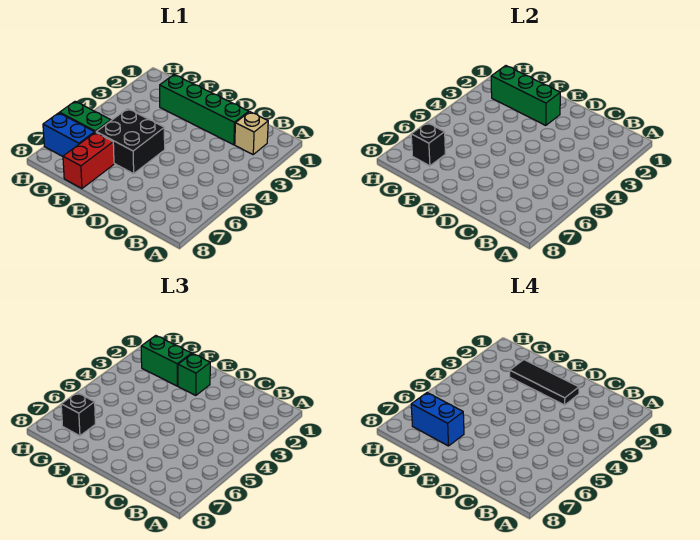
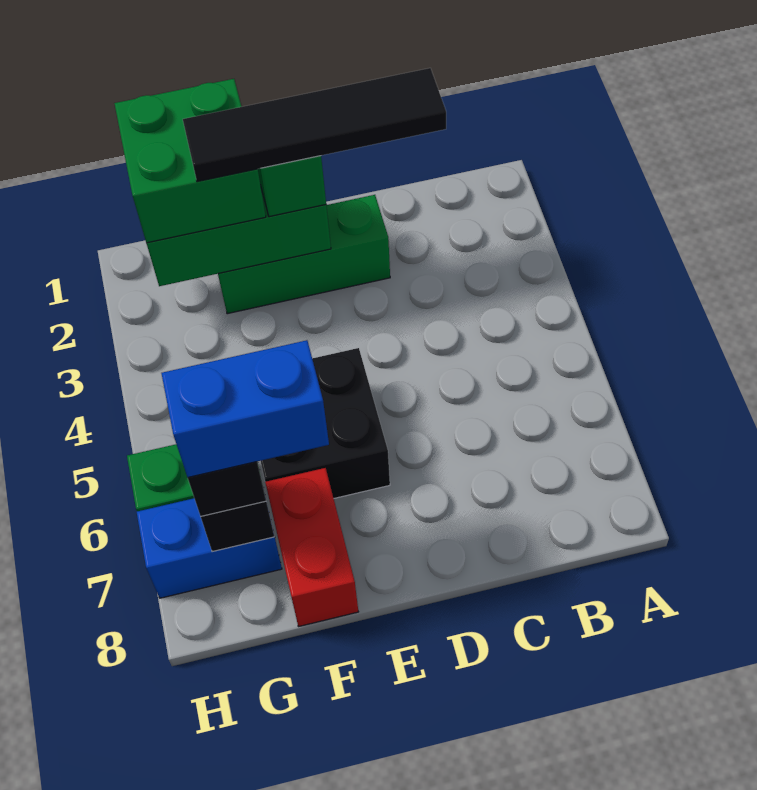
tan 1x1 brick [235,112,268,154] -> none
green 1x4 brick [160,75,249,145] -> green 1x3 brick [218,195,390,314]
black 1x3 tile [510,360,579,405] -> black 1x4 tile [183,68,446,182]
green 1x2 brick [141,336,192,386] -> green 2x2 brick [114,79,266,243]

